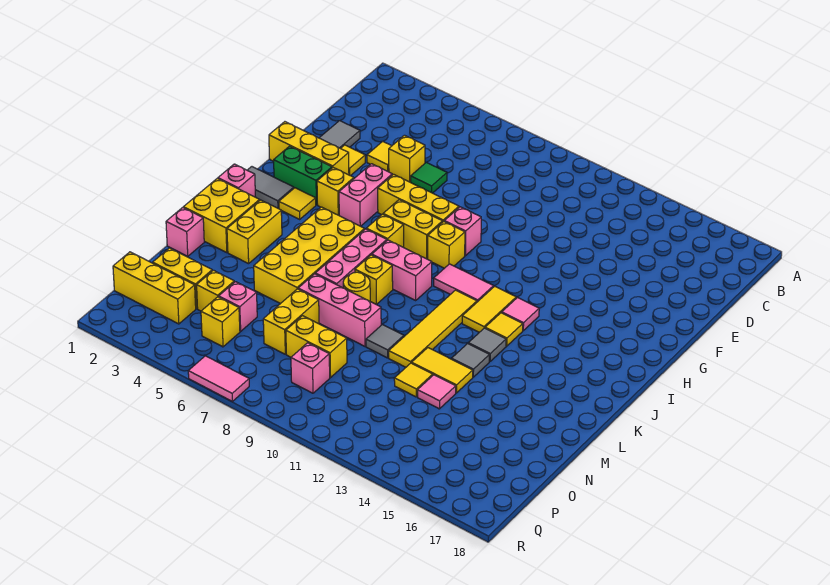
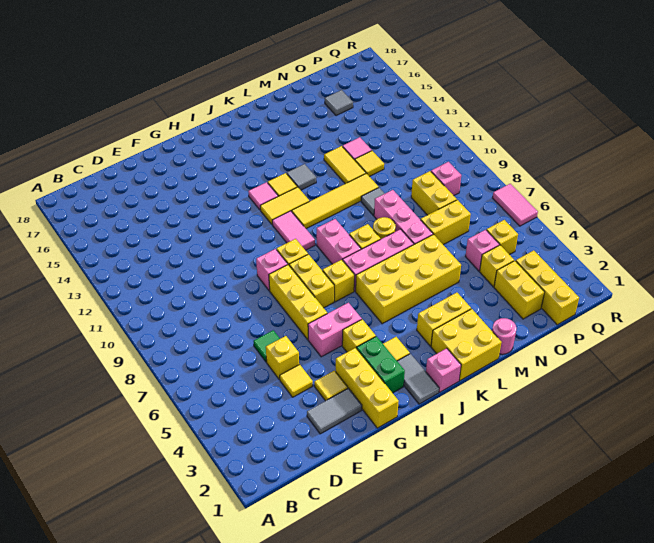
grey 1x1 tile [452,344,490,377] -> grey 1x1 tile moved to [325,90,353,116]
pink 1x1 brick [166,208,204,256] -> pink 1x1 round brick [492,318,517,354]

